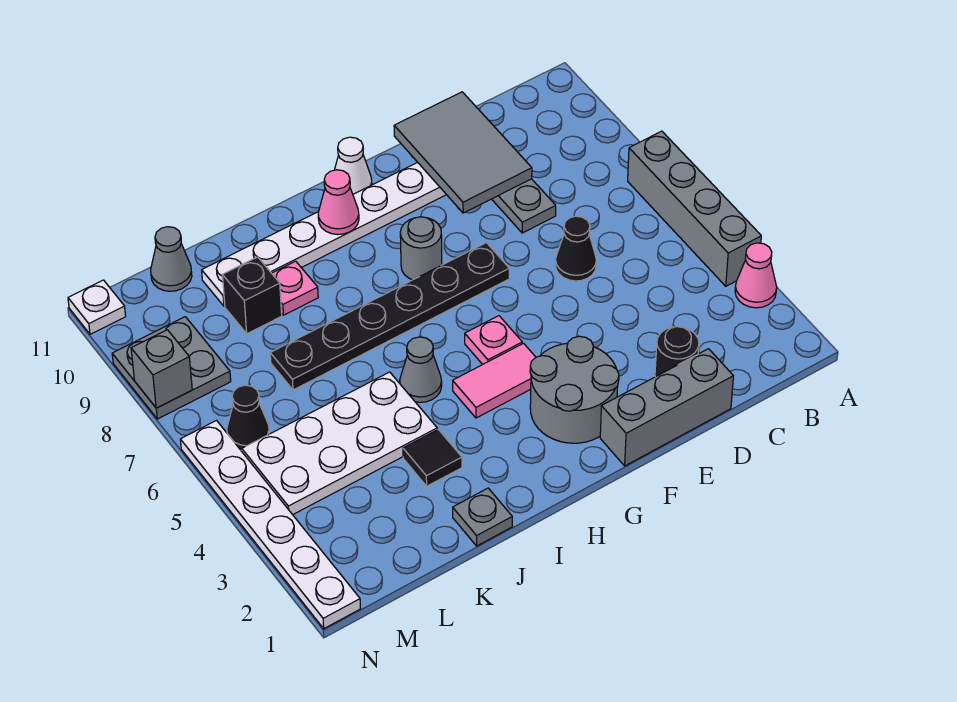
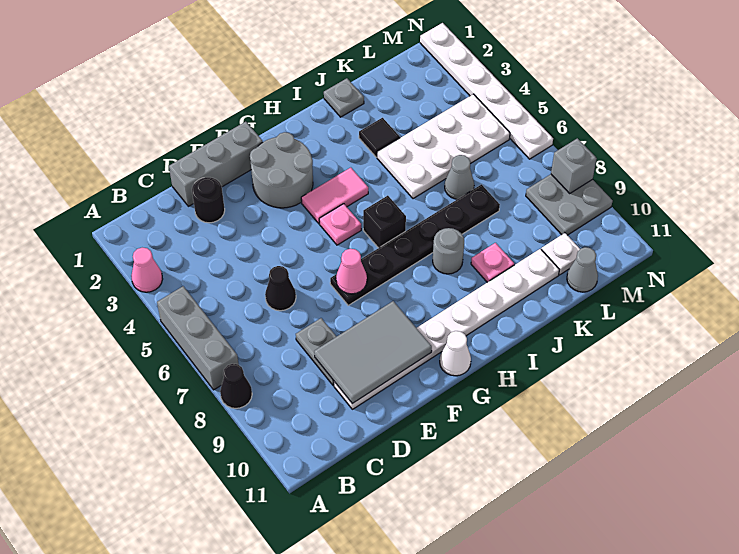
grey 1x4 brick [628,131,761,286] -> grey 1x3 brick [157,286,239,390]
grey 2x3 tile [394,92,532,213] -> grey 2x3 tile turned to [314,301,432,404]
grey 1x1 round brick [400,217,442,280] -> grey 1x1 round brick moved to [433,228,464,274]
pink 1x1 cone [318,170,359,235] -> pink 1x1 cone moved to [336,249,367,294]
grey 1x1 cone [400,337,442,402] -> grey 1x1 cone moved to [445,155,474,199]
black 1x1 brick [223,257,282,334] -> black 1x1 brick moved to [363,196,406,248]
black 1x1 cone [227,385,269,450] -> black 1x1 cone moved to [220,364,252,408]
white 1x1 plate [68,280,126,334] -> white 1x1 plate moved to [541,233,580,275]

